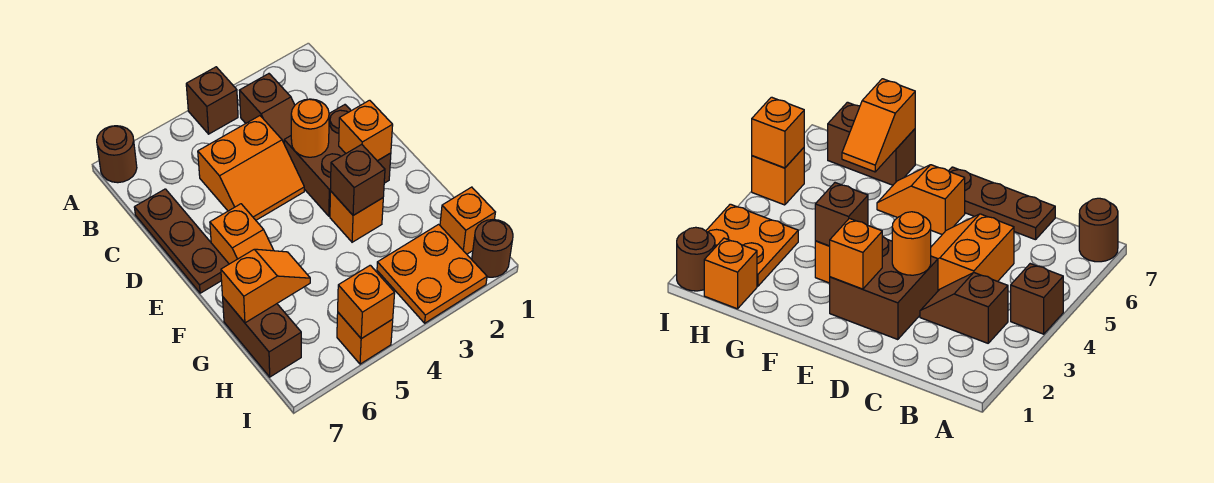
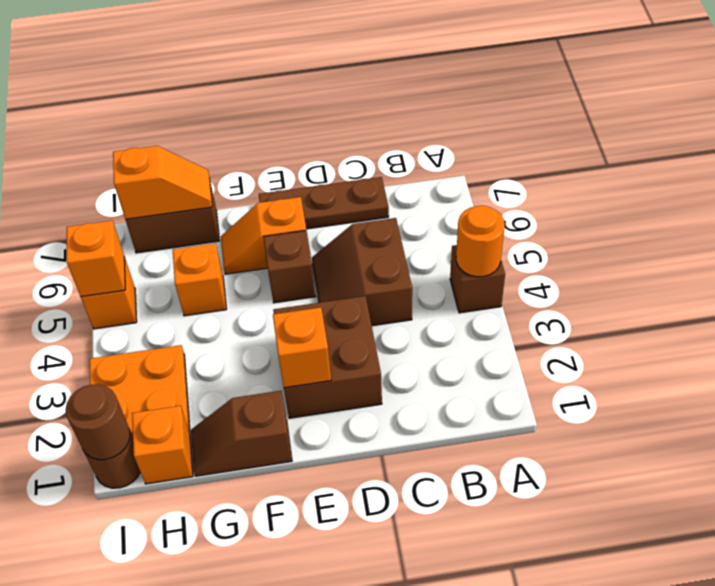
brown 1x1 round brick [97,126,137,183] -> brown 1x1 round brick moved to [65,384,130,460]
brown 1x2 slope [239,74,295,143] -> brown 1x2 slope moved to [191,391,292,476]
orange 2x2 slope [198,116,304,220] -> brown 2x2 slope [312,218,412,326]
orange 1x1 round brick [291,99,329,157] -> orange 1x1 round brick moved to [456,205,505,277]
orange 1x1 brick [330,191,383,242] -> orange 1x1 brick moved to [173,243,226,316]
brown 1x1 brick [330,145,385,215] -> brown 1x1 brick moved to [264,231,316,303]
orange 1x2 slope [221,249,310,323] -> orange 1x2 slope turned to [113,146,212,219]

